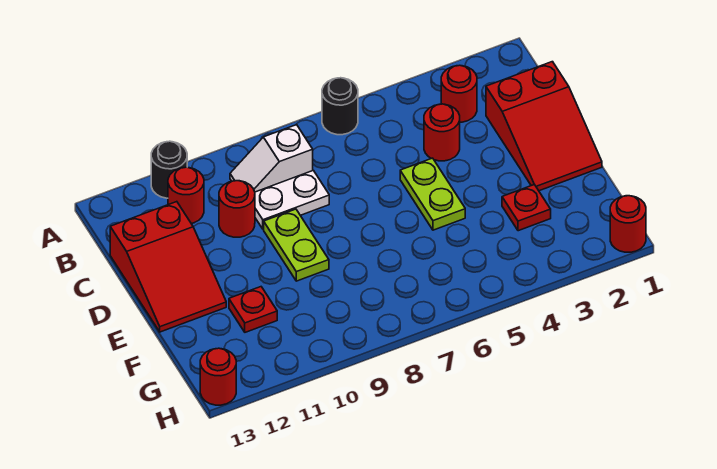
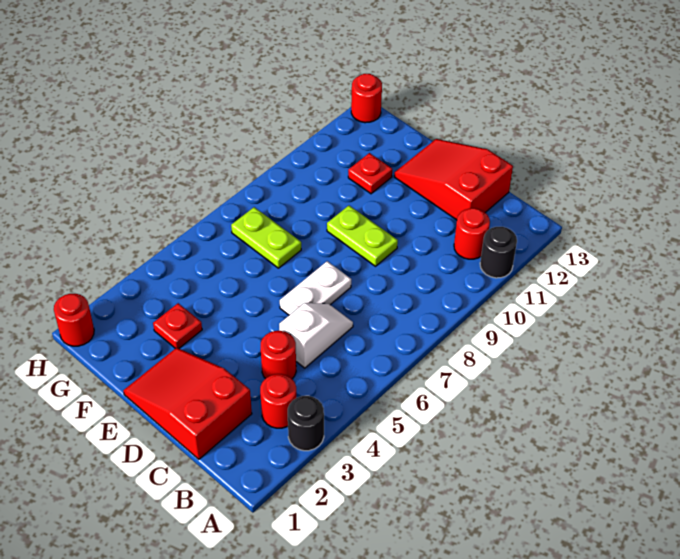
black 1x1 round brick [322,78,358,135] -> black 1x1 round brick moved to [288,396,324,451]
white 1x2 slope [230,125,313,192] -> white 1x2 slope moved to [279,303,353,368]
white 1x2 plate [255,170,329,229] -> white 1x2 plate moved to [280,261,351,315]
red 1x1 round brick [219,181,255,237] -> none
lime 1x2 plate [400,158,465,230] -> lime 1x2 plate moved to [231,207,301,268]

